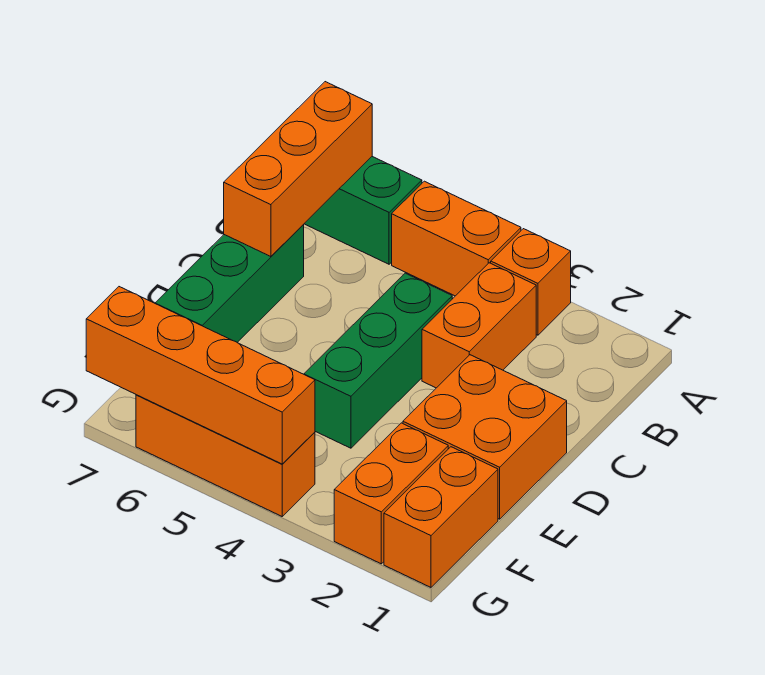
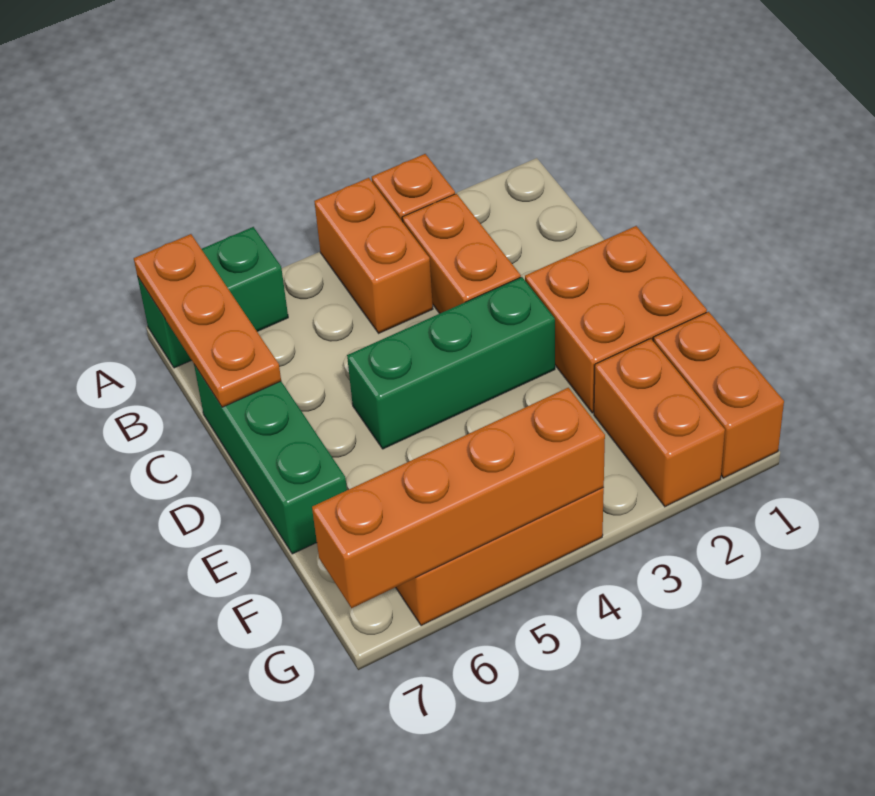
orange 1x2 brick [392,181,521,296] -> orange 1x2 brick turned to [314,178,433,333]
orange 1x3 brick [224,82,372,257] -> orange 1x3 plate [134,234,281,407]
green 1x3 brick [304,273,452,448] -> green 1x3 brick turned to [347,277,555,449]

